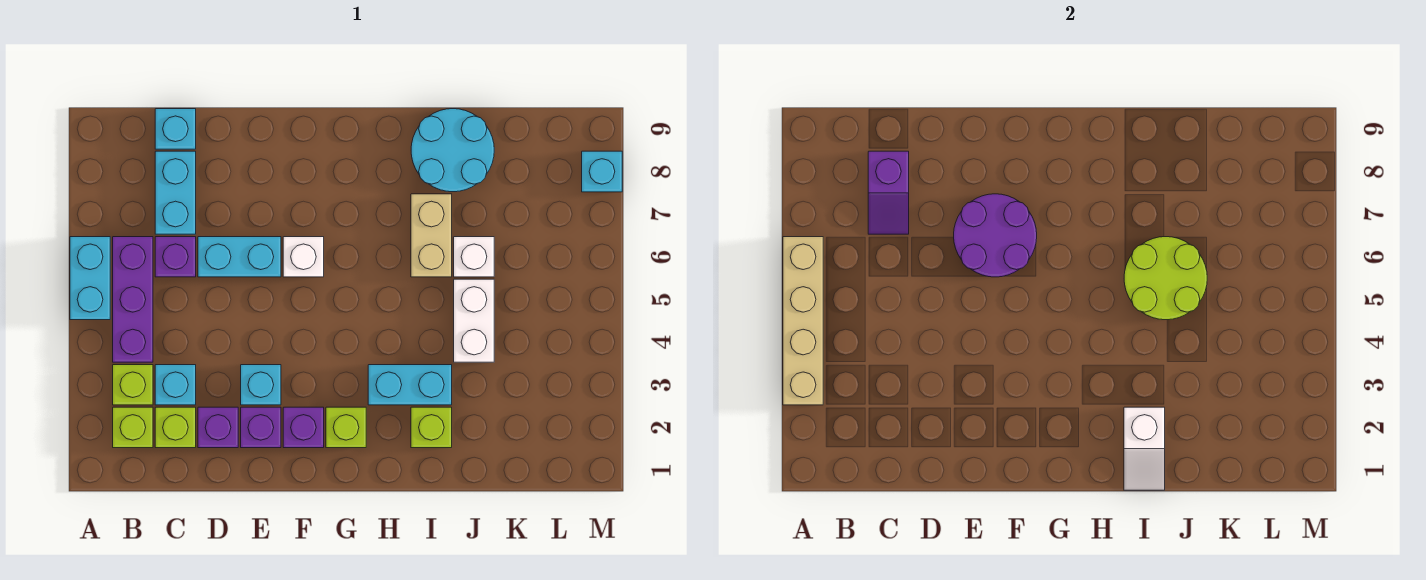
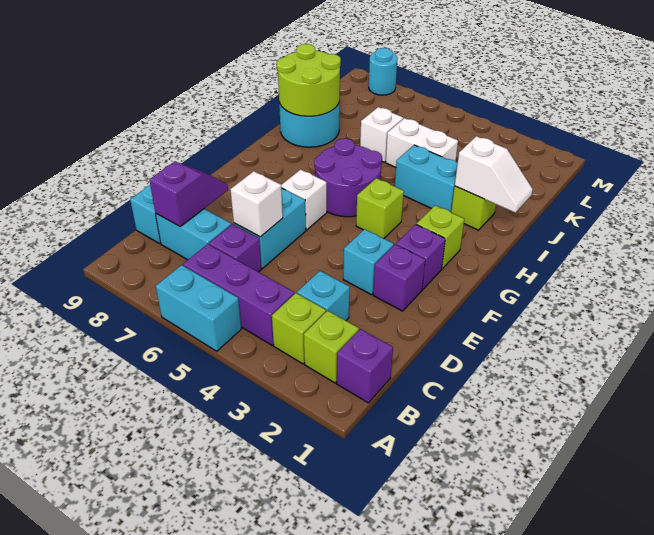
tan 1x4 brick [783,237,823,405] -> none
lime 1x1 brick [155,407,196,448] -> lime 1x1 brick moved to [356,178,404,238]
purple 1x2 slope [868,151,909,234] -> purple 1x2 slope turned to [149,162,228,226]
purple 1x1 brick [198,407,238,448] -> purple 1x1 brick moved to [337,329,393,403]
none -> white 1x1 brick [230,171,283,237]
purple 2x2 round brick [954,194,1037,277] -> purple 2x2 round brick moved to [314,138,382,217]
cyan 1x2 brick [368,365,452,405] -> cyan 1x2 brick turned to [395,145,458,212]
lime 2x2 round brick [1124,237,1207,320] -> lime 2x2 round brick moved to [277,44,341,116]
tan 1x2 brick [411,194,452,277] -> none
cyan 1x1 brick [582,151,622,192] -> cyan 1x1 round brick [369,48,397,95]

